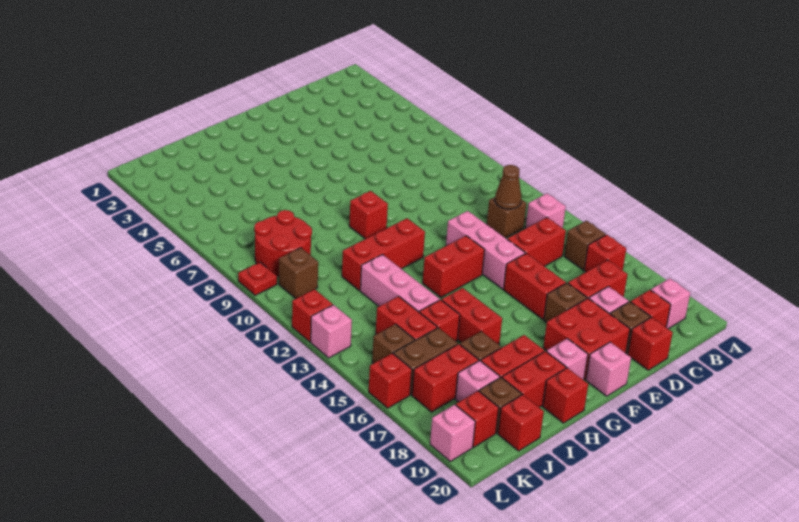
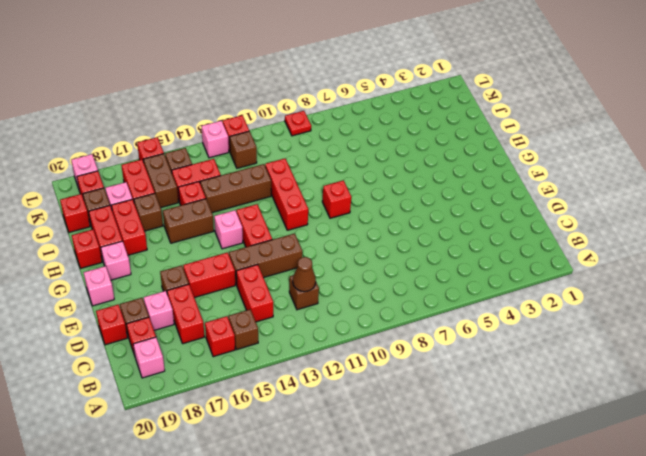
pink 1x1 brick [525,193,566,229] -> pink 1x1 brick moved to [214,210,243,249]
pink 1x3 brick [446,211,525,289] -> brown 1x3 brick [229,233,302,285]
red 2x2 brick [543,298,630,380] -> none
red 1x2 brick [442,288,502,345] -> brown 1x2 brick [163,199,214,243]
pink 1x3 brick [360,255,440,312] -> brown 1x3 brick [200,164,271,213]
red 2x2 round brick [254,210,312,276] -> none
brown 1x1 brick [279,248,318,299] -> brown 1x1 brick moved to [230,131,257,168]

